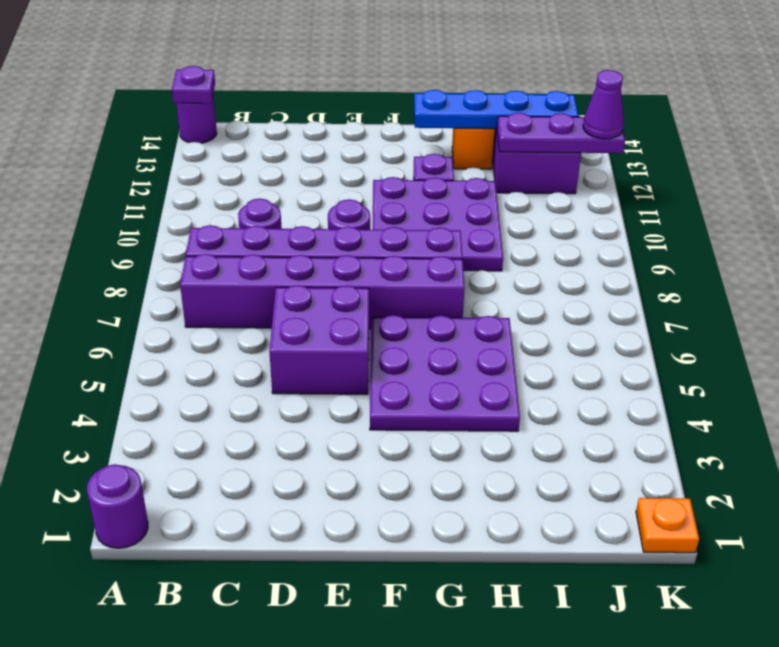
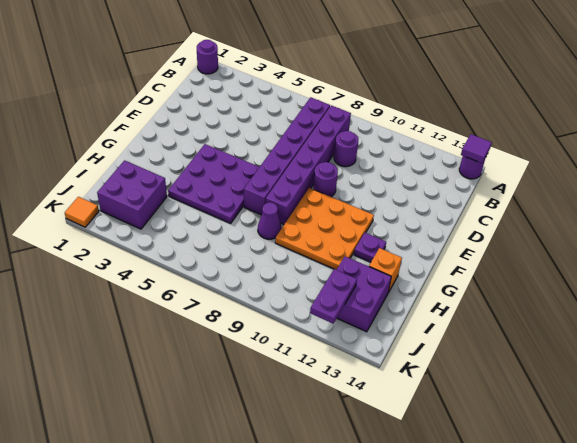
purple 1x1 plate [172,66,215,103] -> purple 1x1 tile [461,134,492,163]
purple 2x2 brick [269,285,369,394] -> purple 2x2 brick moved to [97,160,167,229]
purple 3x3 plate [373,177,503,271] -> orange 3x3 plate [275,188,374,270]
blue 1x4 plate [414,90,578,129] -> none
purple 1x3 plate [497,113,625,153] -> purple 1x2 plate [310,269,357,324]
orange 1x1 plate [636,498,699,553] -> orange 1x1 tile [65,197,99,227]
purple 1x1 cone [583,70,624,139] -> purple 1x1 cone moved to [258,202,281,239]

